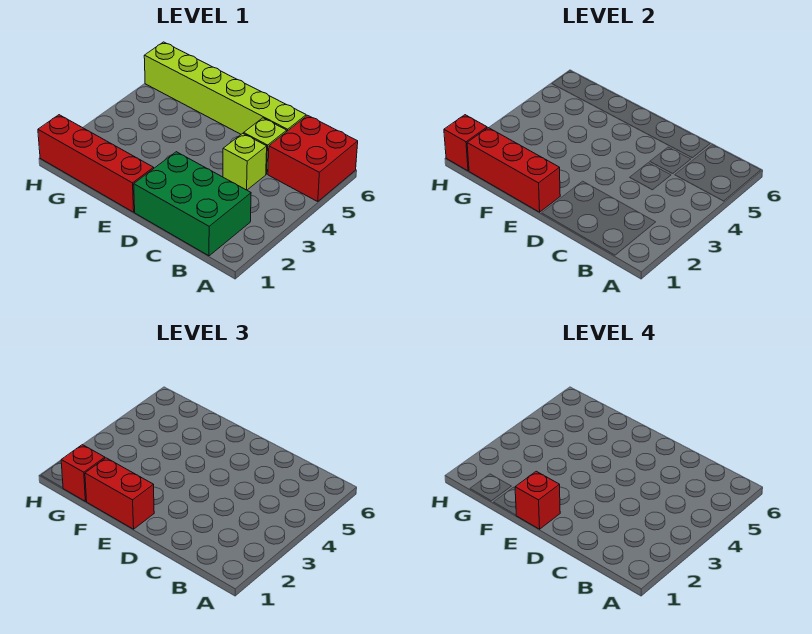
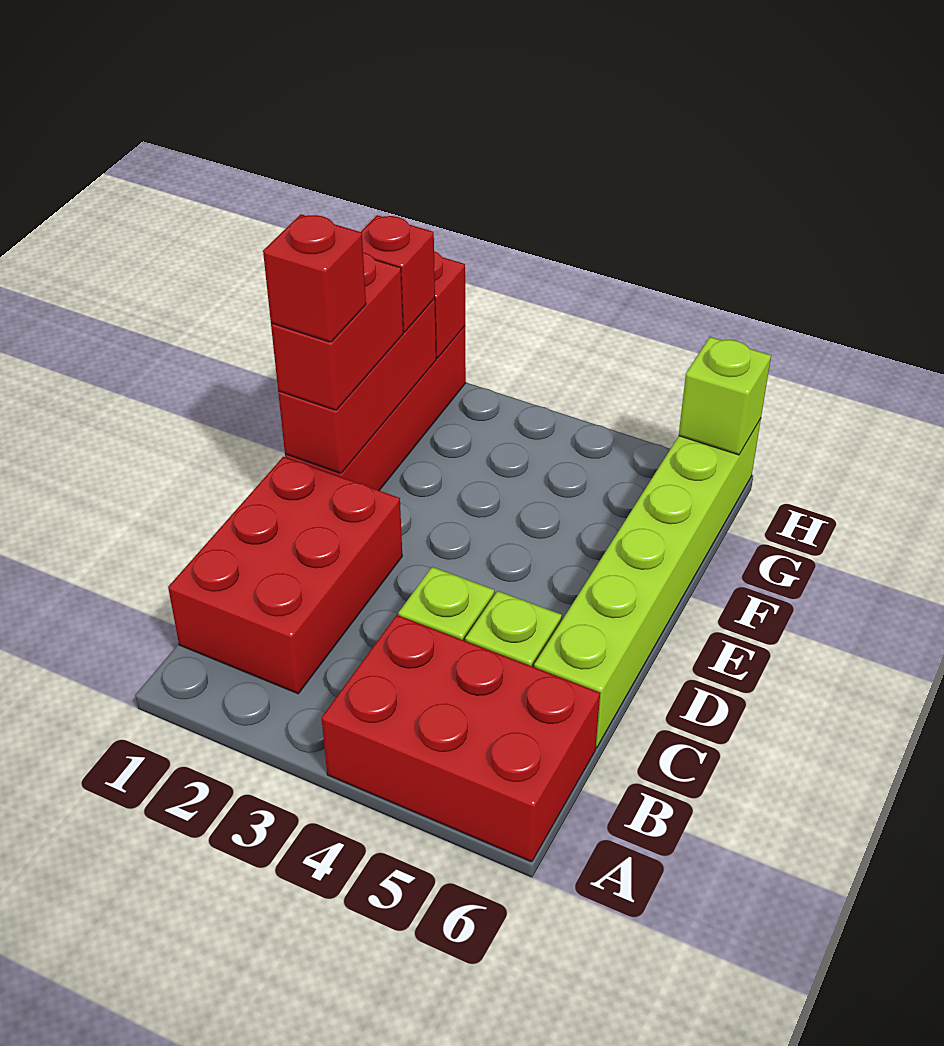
red 2x2 brick [268,115,358,202] -> red 2x3 brick [321,615,600,862]
green 2x3 brick [134,152,251,256] -> red 2x3 brick [168,457,402,694]
none -> lime 1x1 brick [679,337,771,455]

